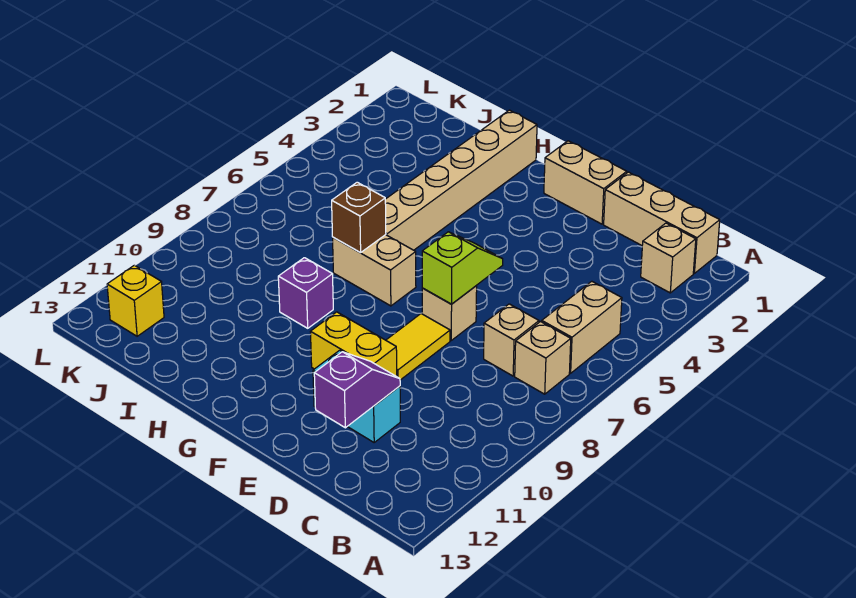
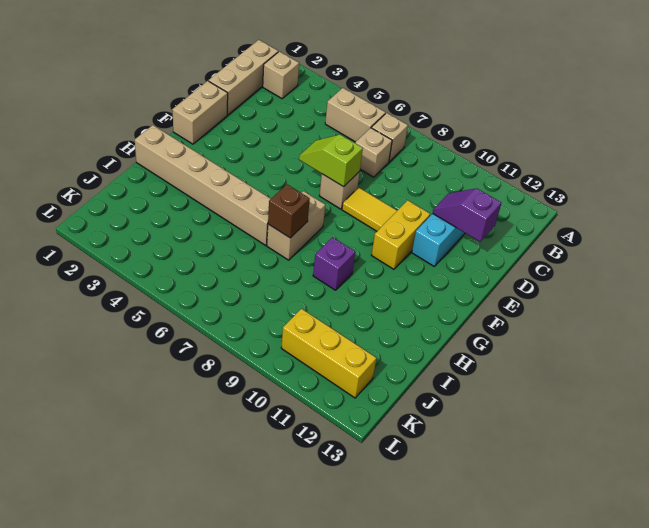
yellow 1x1 brick [107,265,164,336] -> yellow 1x3 brick [281,309,376,398]

